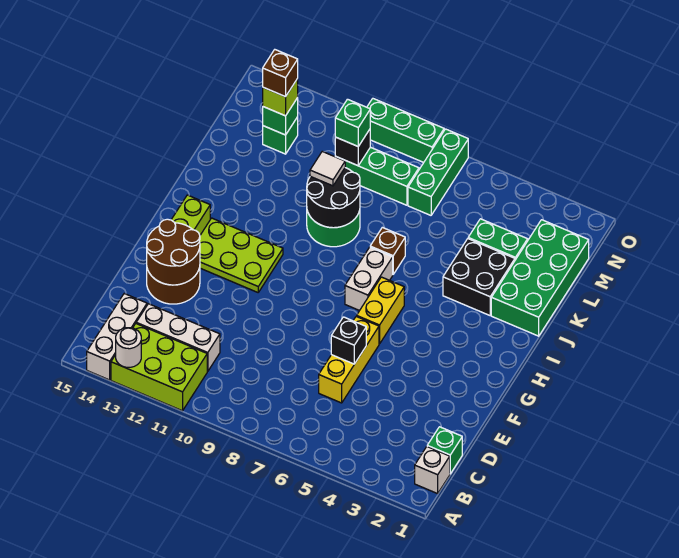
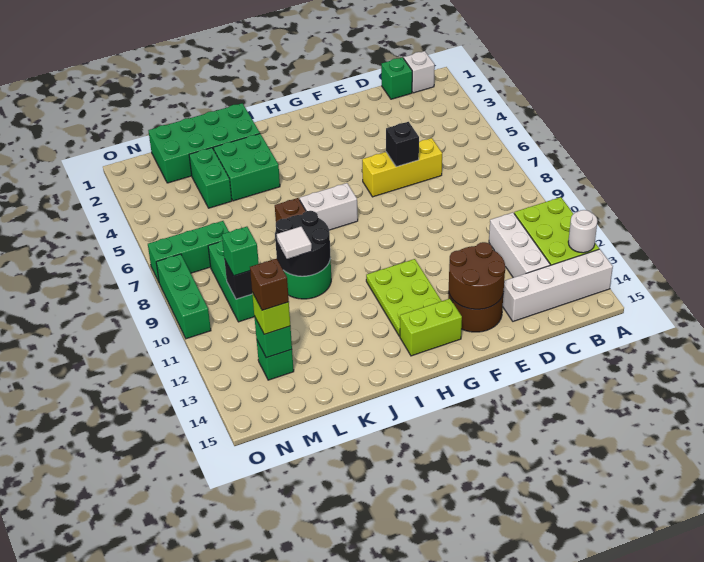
white 1x3 brick [87,294,147,380] -> white 1x4 brick [503,249,613,321]
yellow 1x2 brick [357,277,404,344] -> none
black 2x2 brick [443,239,515,315] -> green 2x2 brick [213,134,280,201]

